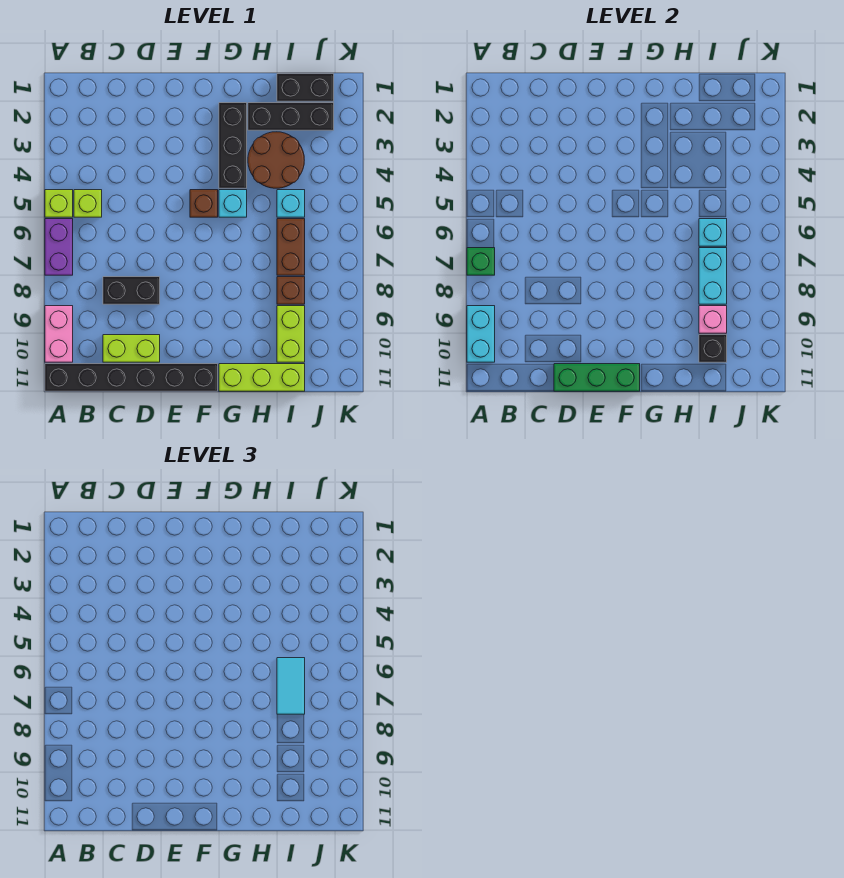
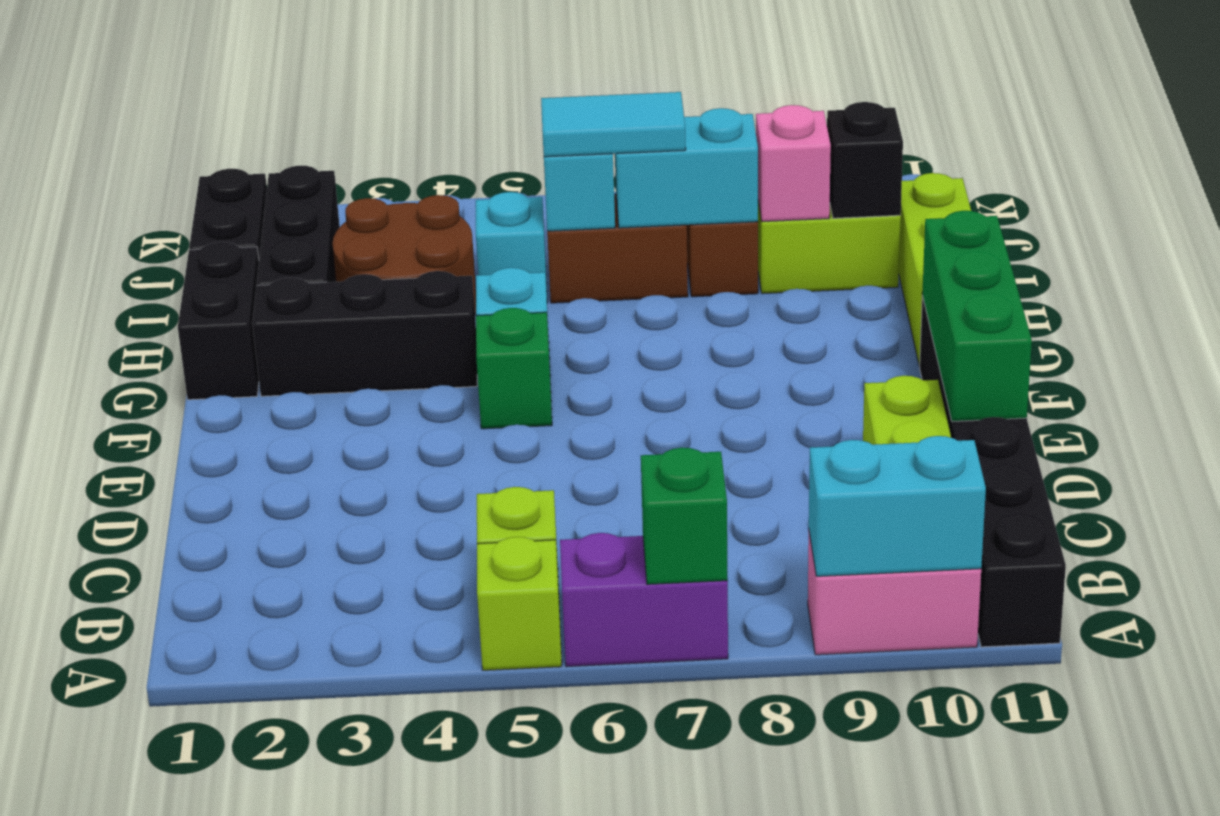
black 1x2 brick [103,277,160,304] -> black 1x2 brick moved to [178,242,259,400]
brown 1x1 brick [190,190,218,217] -> green 1x1 brick [476,308,552,429]

